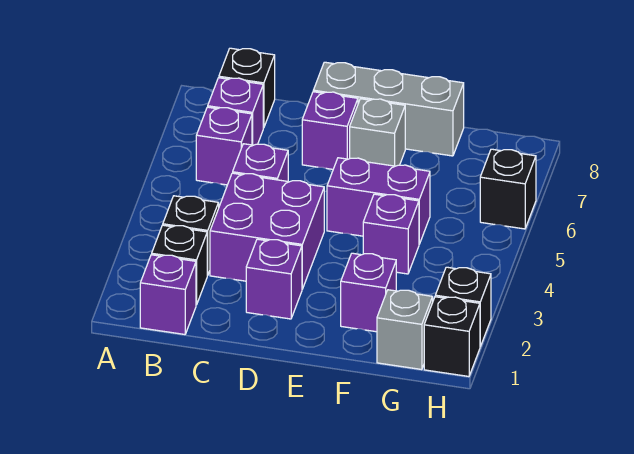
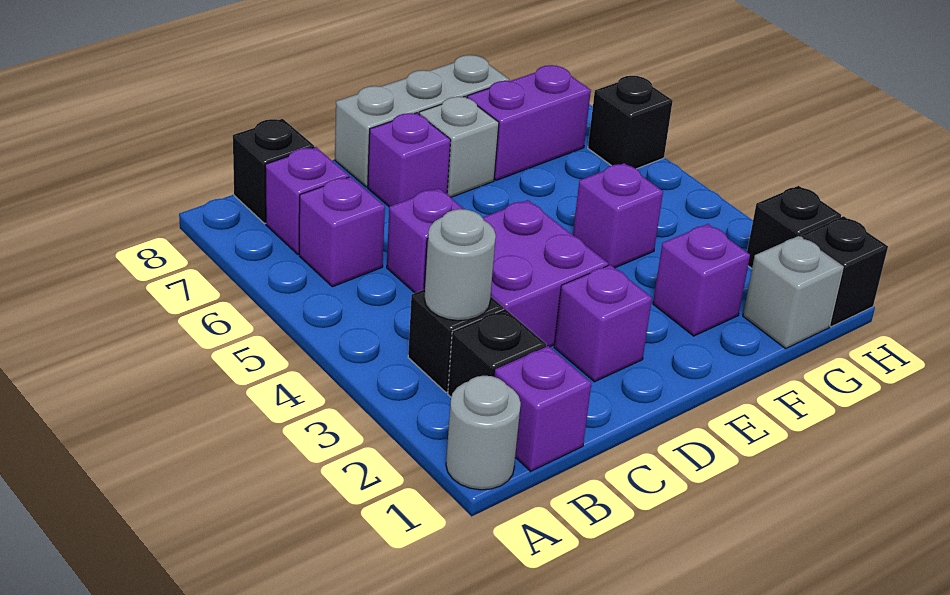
none -> grey 1x1 round brick [446,376,521,490]
none -> grey 1x1 round brick [424,209,496,321]
purple 1x2 brick [327,158,430,244] -> purple 1x2 brick moved to [467,65,591,180]

